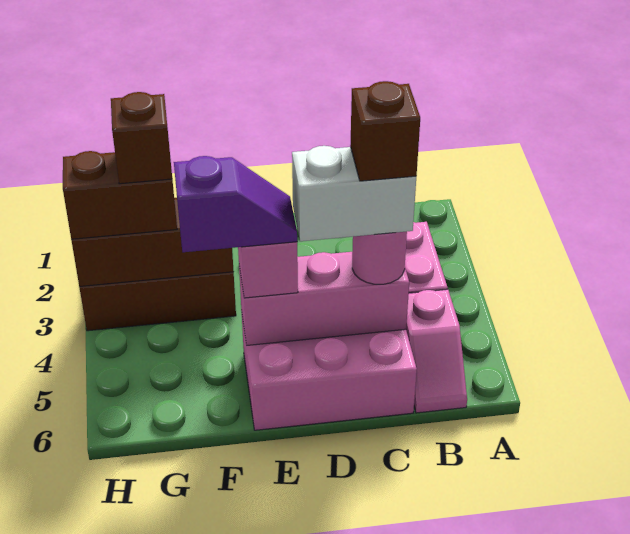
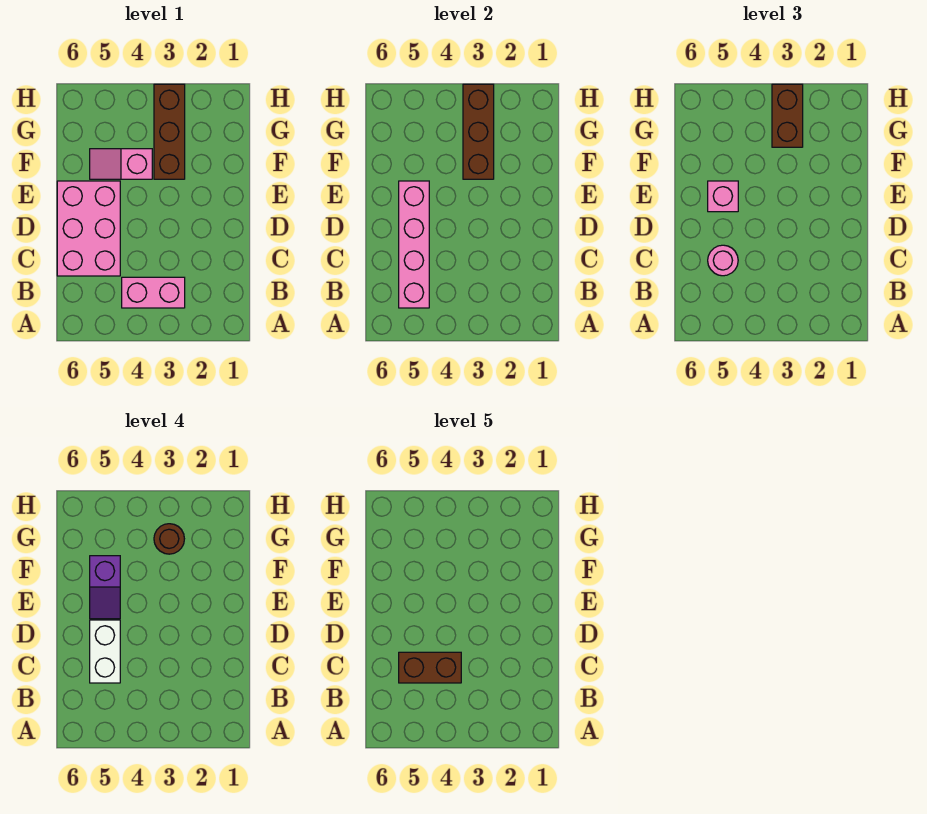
pink 1x2 slope [406,289,467,413] -> pink 1x2 slope moved to [90,149,152,179]
pink 1x3 brick [239,252,409,345] -> pink 1x4 brick [399,181,429,308]
brown 1x1 brick [350,81,420,181] -> brown 1x2 brick [399,652,461,683]
brown 1x1 brick [111,92,172,184] -> brown 1x1 round brick [154,524,184,554]

